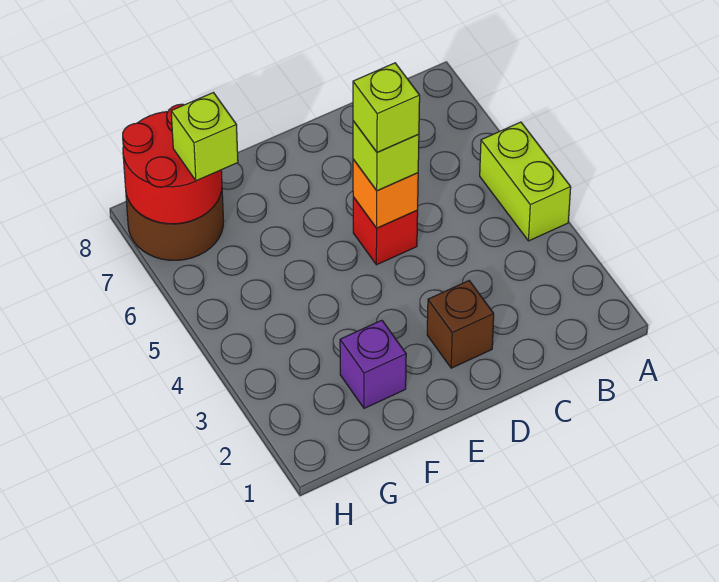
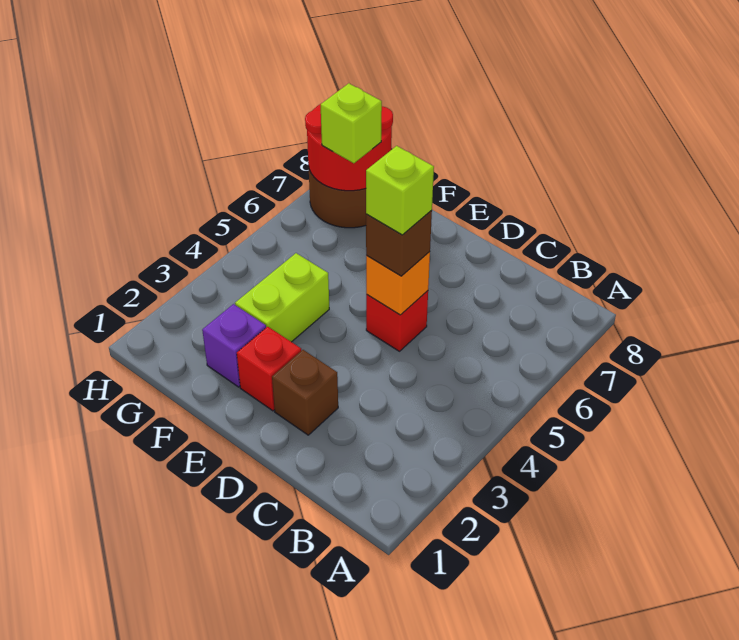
lime 1x2 brick [480,122,571,241] -> lime 1x2 brick moved to [235,253,329,342]
lime 1x1 brick [353,121,419,191] -> brown 1x1 brick [366,210,432,276]
none -> red 1x1 brick [237,327,301,411]

